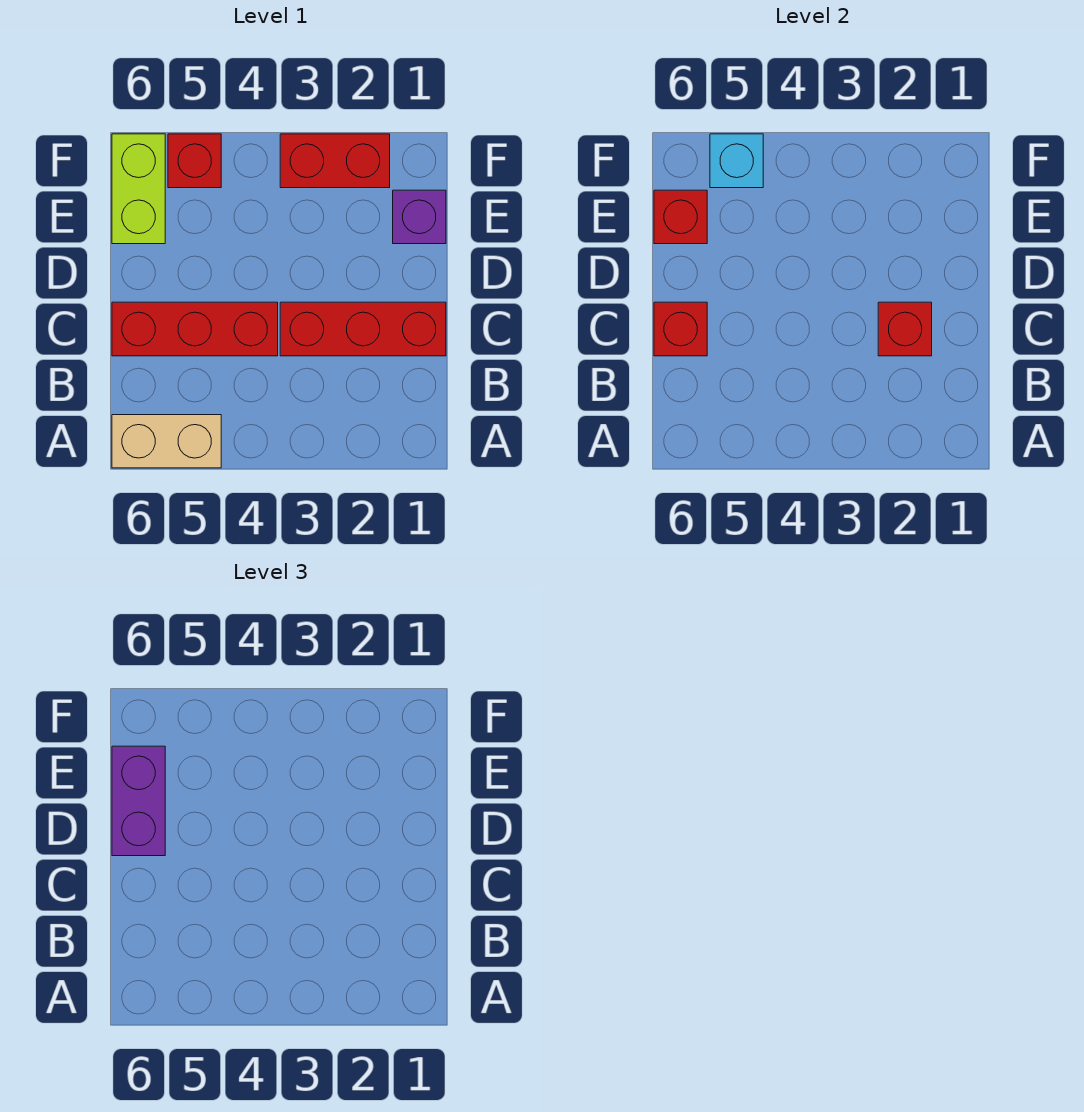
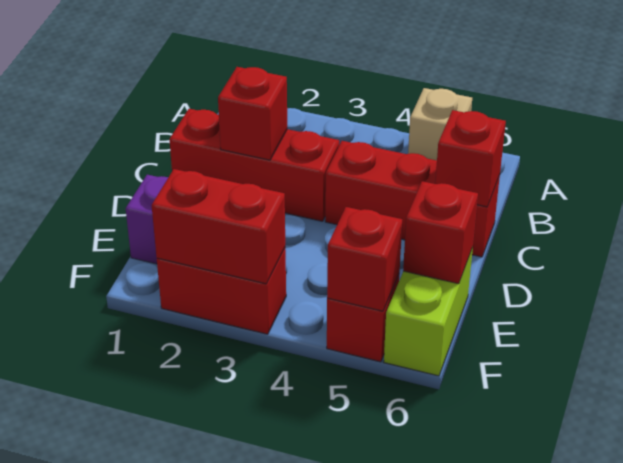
tan 1x2 brick [112,415,221,468] -> tan 1x1 brick [408,88,472,160]
purple 1x2 brick [112,746,165,856] -> none
none -> red 1x2 brick [152,169,285,284]
cyan 1x1 brick [710,134,763,188] -> red 1x1 brick [327,207,402,311]

